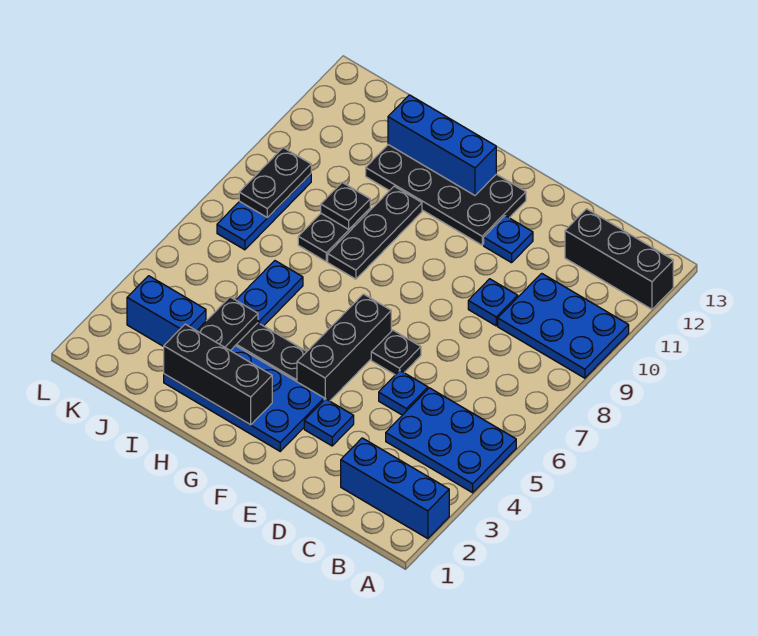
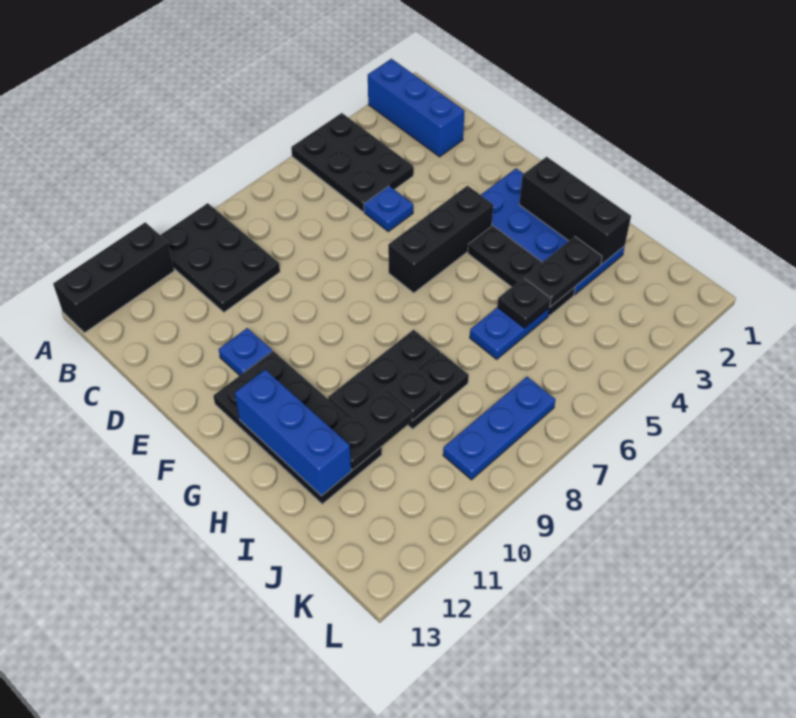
blue 2x3 plate [386,388,516,493] -> black 2x3 plate [291,113,414,212]
blue 2x3 plate [498,273,629,378] -> black 2x3 plate [161,203,280,312]
black 1x3 brick [565,209,673,309] -> black 1x3 brick turned to [53,222,174,333]
blue 1x1 plate [468,279,518,326] -> none
blue 1x1 plate [304,399,354,446] -> none
black 1x1 plate [371,330,421,375] -> black 1x1 plate moved to [497,278,551,328]
blue 1x2 brick [127,276,206,347] -> none
black 1x2 plate [239,148,311,218] -> black 1x2 plate moved to [334,390,412,470]

